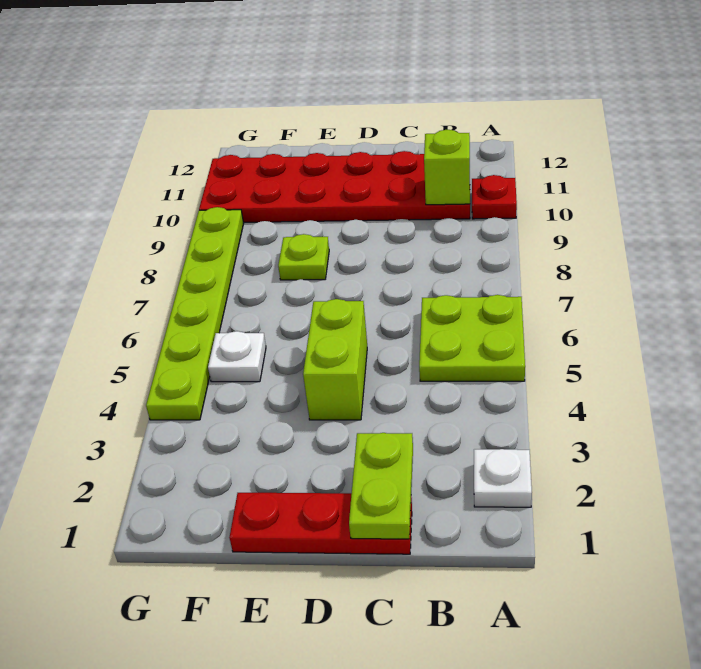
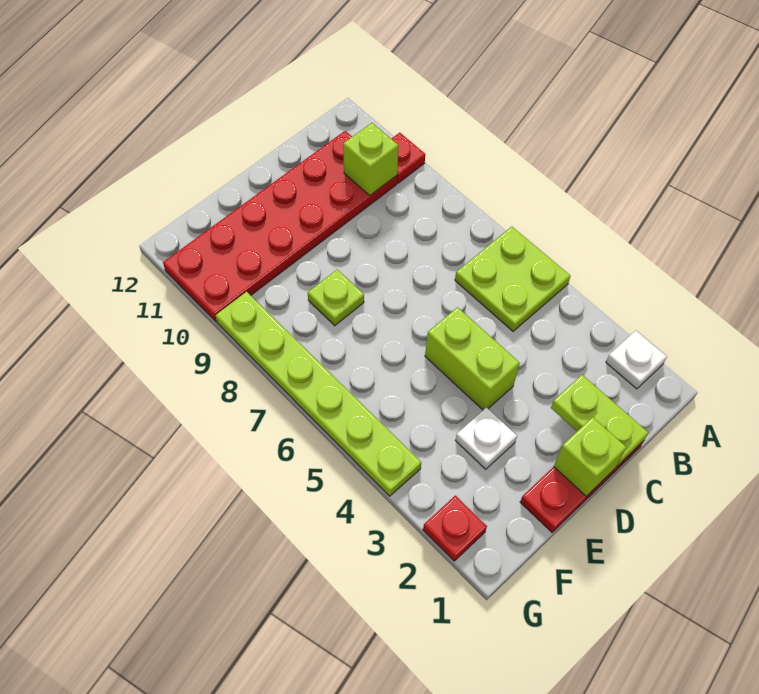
none -> lime 1x1 brick [554,417,627,496]
white 1x1 plate [208,331,266,382] -> white 1x1 plate moved to [456,408,517,469]
none -> red 1x1 plate [423,496,487,561]

